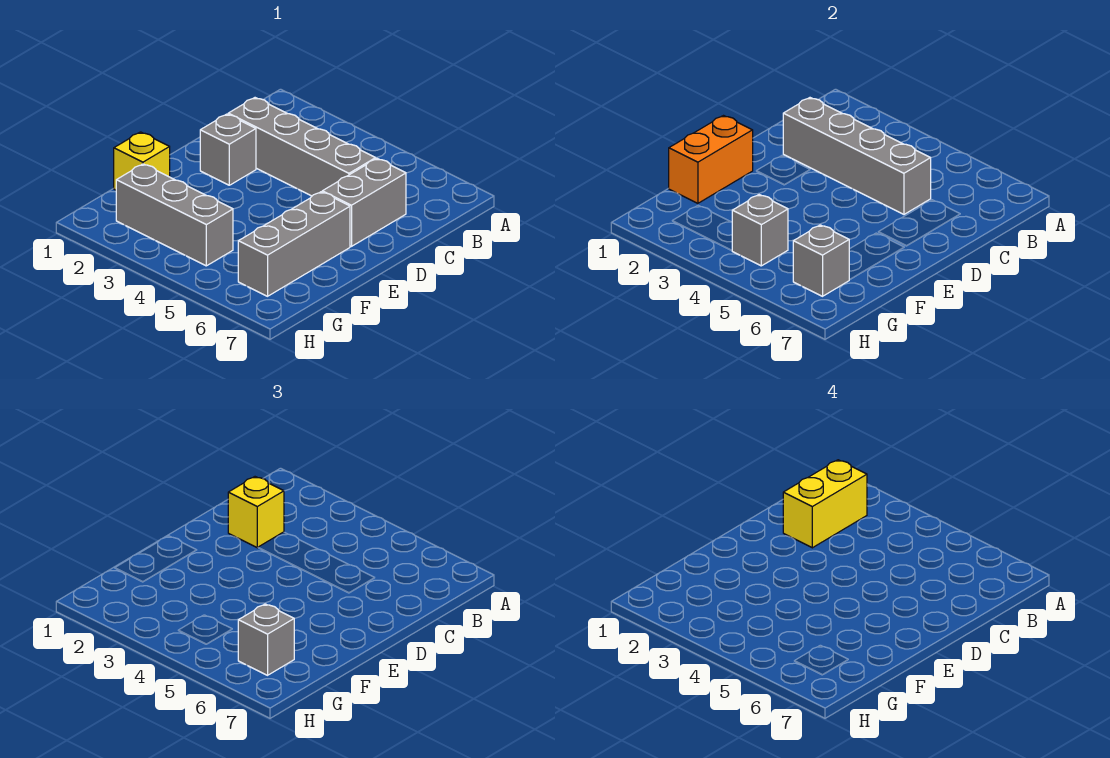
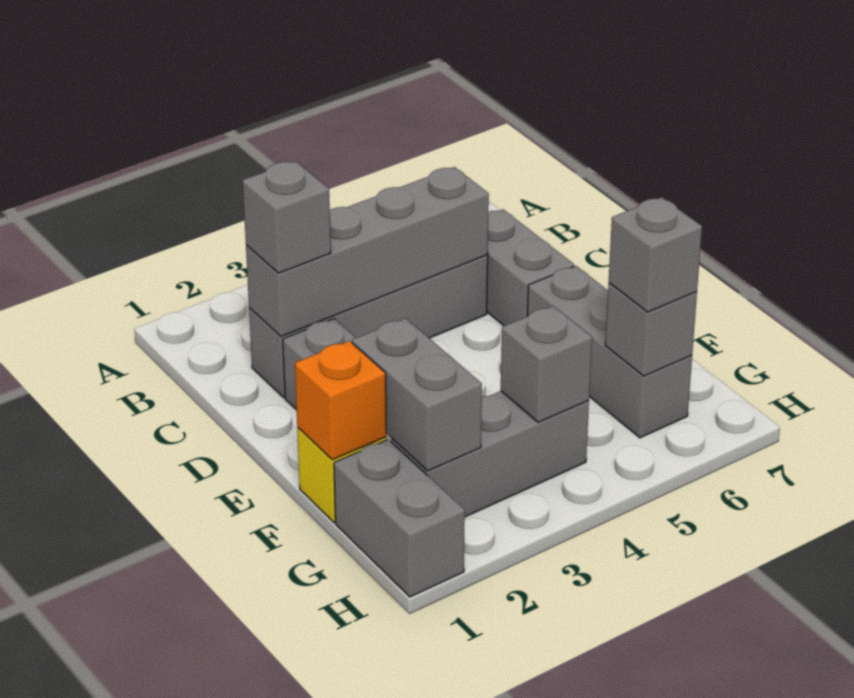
yellow 1x2 brick [783,460,867,548] -> none
yellow 1x1 brick [228,477,284,548] -> grey 1x1 brick [243,161,331,273]
orange 1x2 brick [669,116,753,203] -> orange 1x1 brick [295,341,386,460]
none -> grey 1x2 brick [352,318,482,471]
none -> grey 1x2 brick [334,440,465,597]

